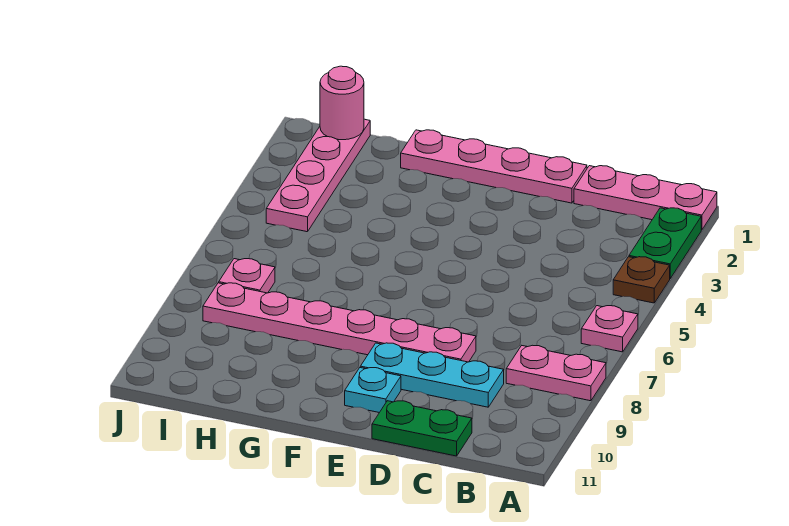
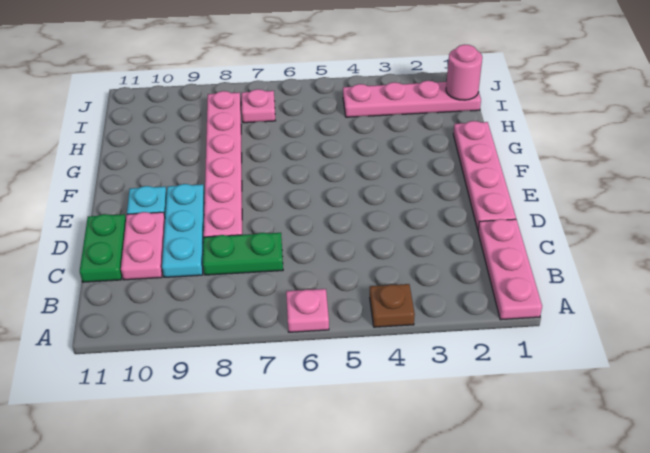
green 1x2 plate [629,208,701,278] -> green 1x2 plate moved to [203,233,283,275]
pink 1x2 plate [506,345,606,401] -> pink 1x2 plate moved to [121,212,165,280]

